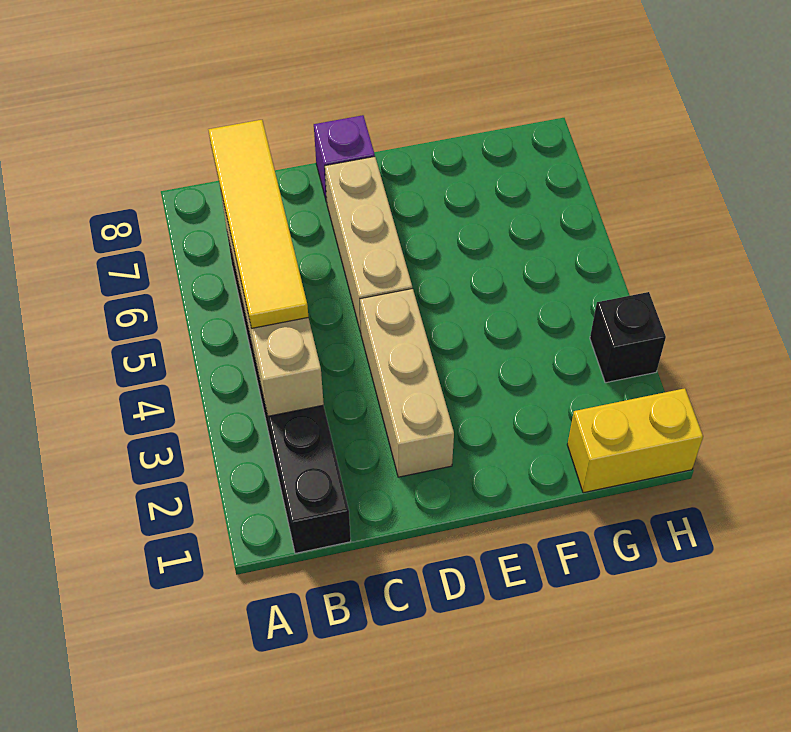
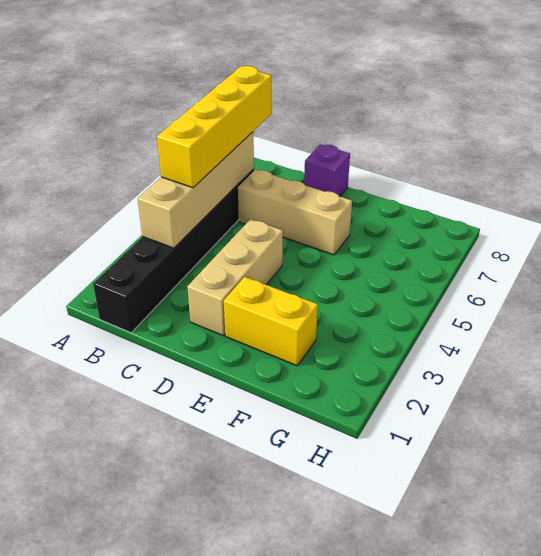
yellow 1x4 tile [208,120,308,329] -> yellow 1x4 brick [157,66,271,188]
tan 1x3 brick [325,157,412,333] -> tan 1x3 brick turned to [238,169,352,255]
yellow 1x2 brick [567,388,703,493] -> yellow 1x2 brick moved to [224,277,318,366]
black 1x1 brick [590,292,666,383] -> none

